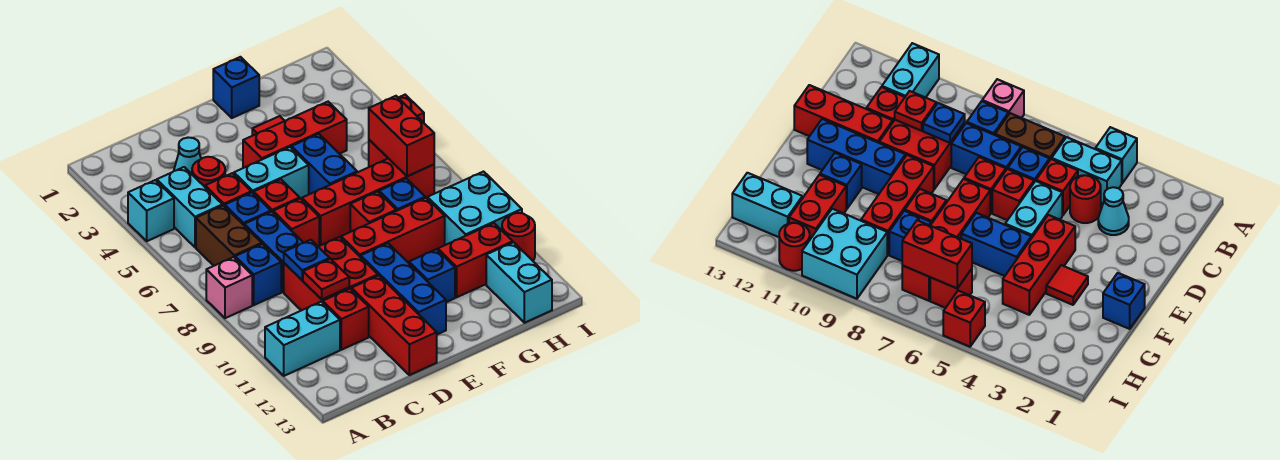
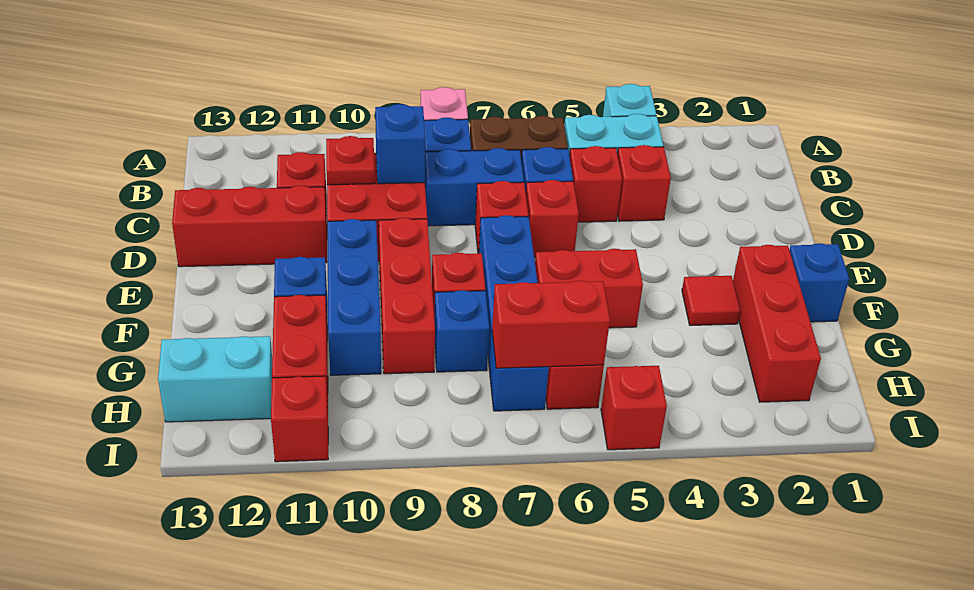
cyan 1x2 brick [265,302,340,376] -> none
cyan 1x1 cone [174,137,201,174] -> none
red 1x1 round brick [192,157,225,187] -> red 1x1 brick [617,145,671,221]
blue 1x1 plate [284,240,330,280] -> blue 1x1 brick [375,104,425,184]
cyan 1x2 brick [234,147,309,199] -> none
red 1x3 brick [243,102,347,168] -> red 1x3 brick moved to [733,245,821,402]
red 1x4 brick [302,158,434,246] -> blue 1x4 brick [479,215,549,411]
blue 1x3 brick [361,243,446,334] -> blue 1x3 brick turned to [327,219,381,375]
blue 1x2 brick [292,134,357,194] -> red 1x2 brick [535,249,643,328]
cyan 2x2 brick [427,172,522,245] -> none
red 1x1 round brick [502,213,535,261] -> red 1x1 brick [271,376,328,462]

